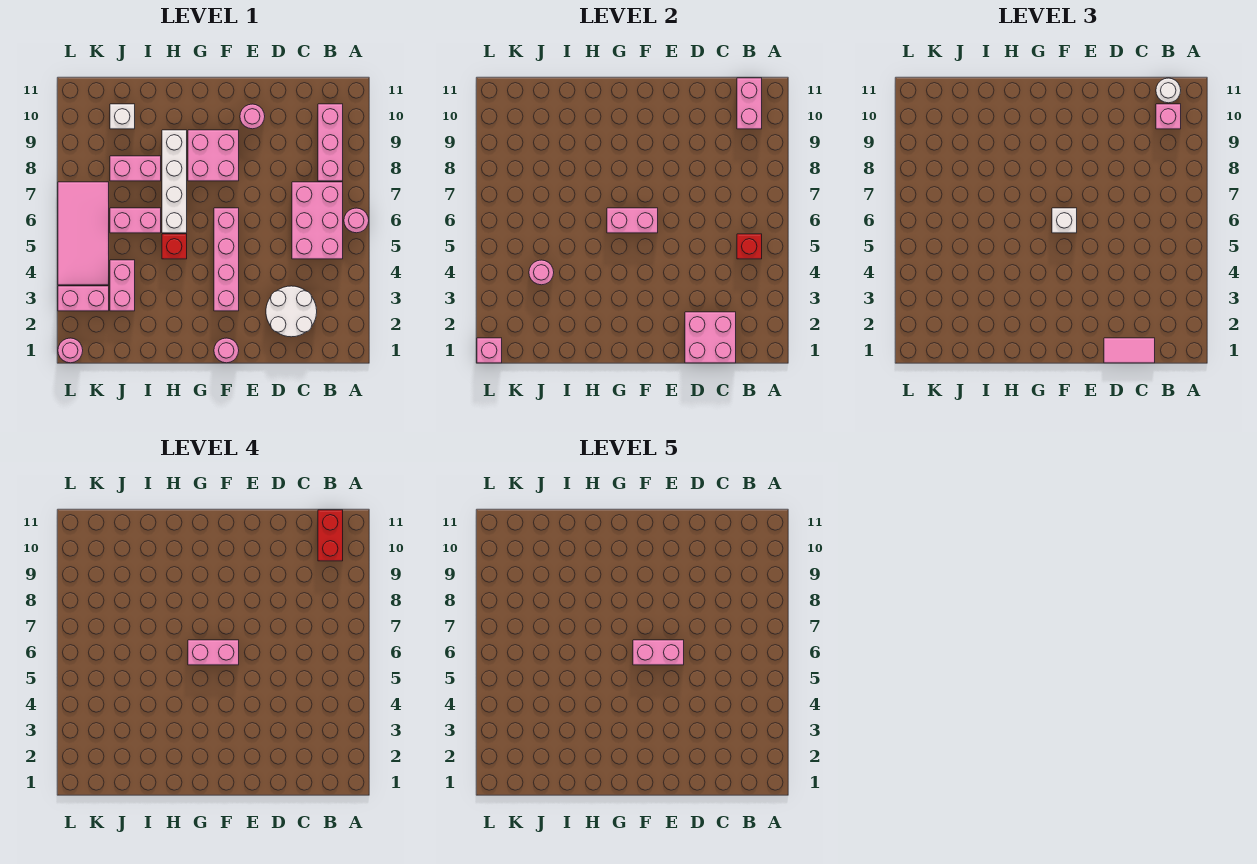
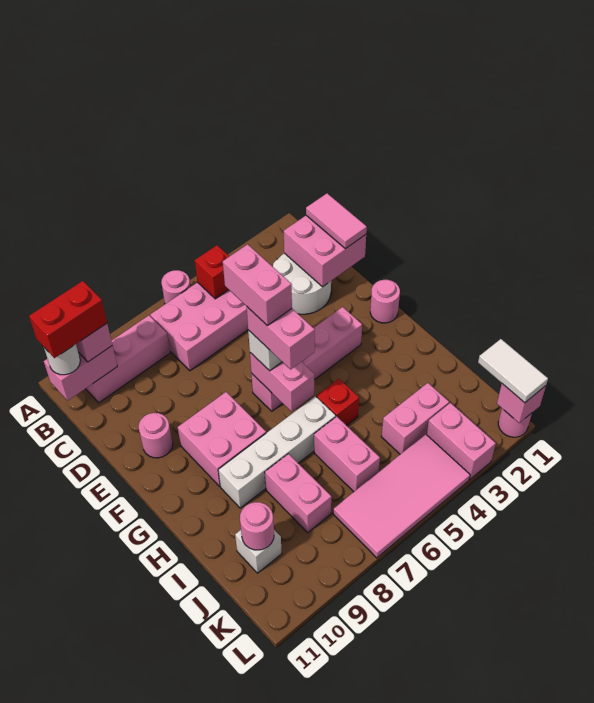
pink 1x1 round brick [529,260,554,285] -> pink 1x1 round brick moved to [240,502,274,550]
none -> white 1x2 tile [478,339,548,403]

